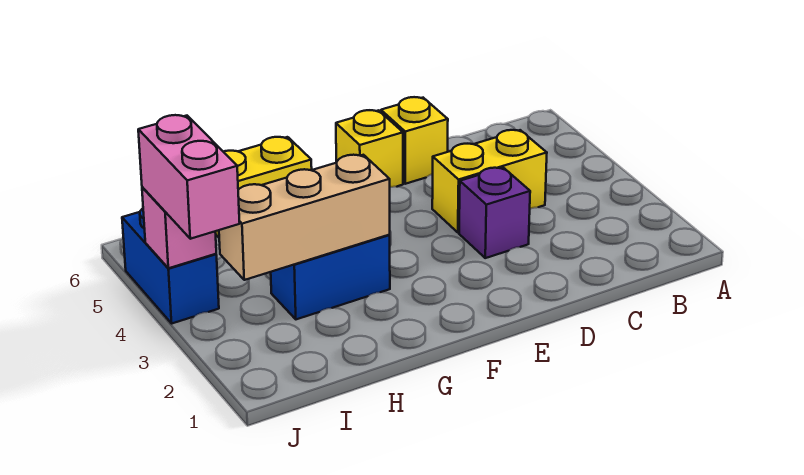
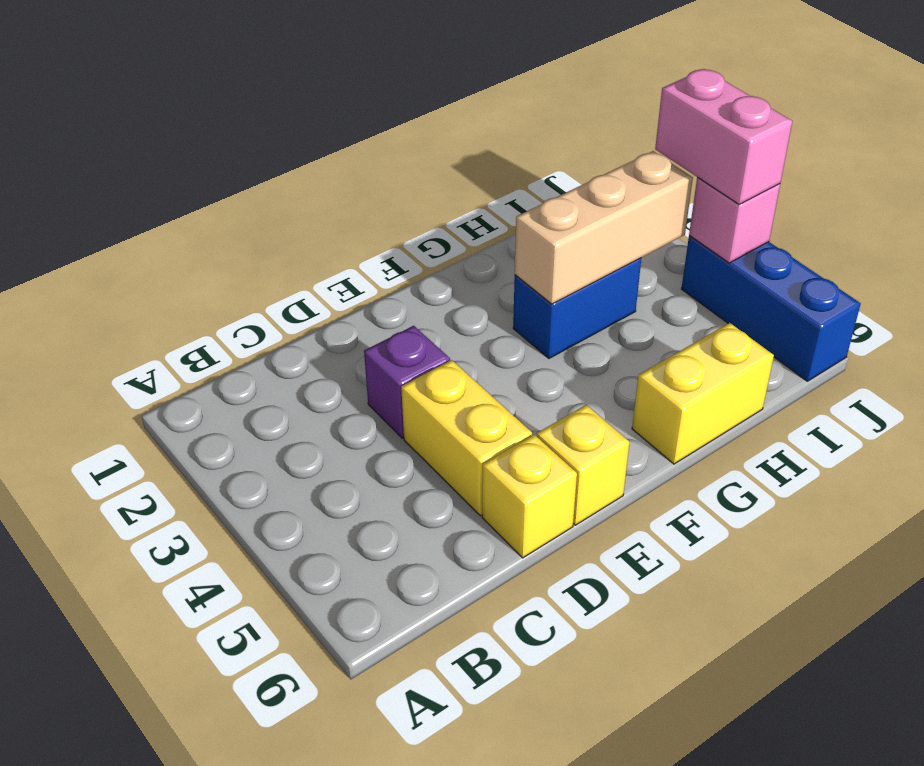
yellow 1x2 brick [432,130,547,233] -> yellow 1x2 brick turned to [401,360,532,516]
blue 1x2 brick [122,208,219,323] -> blue 1x3 brick [682,236,861,381]

